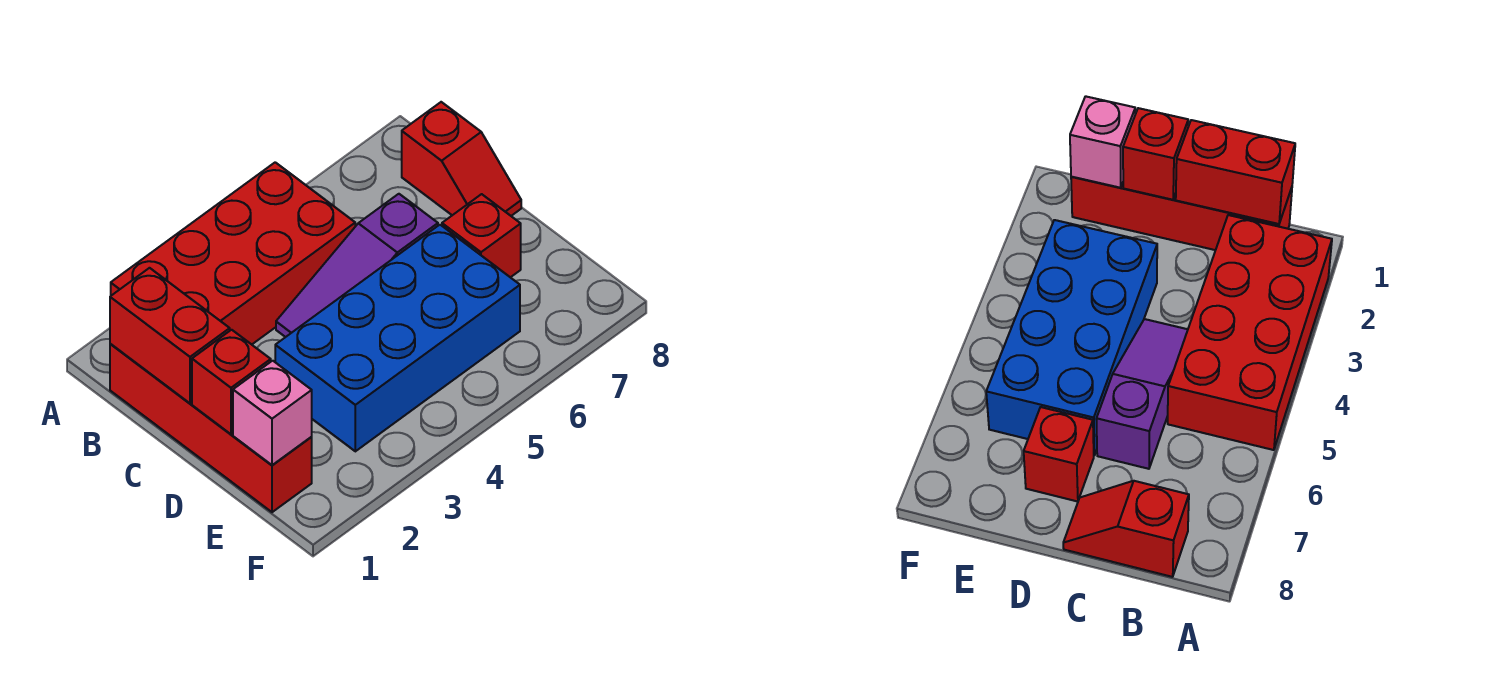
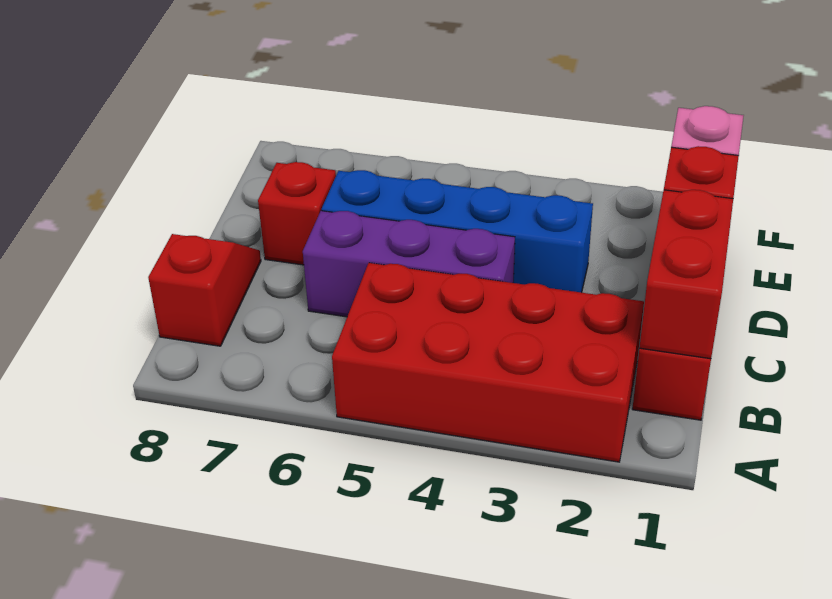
purple 1x3 slope [276,194,438,337] -> purple 1x3 brick [303,211,515,317]
blue 2x4 brick [275,225,520,451] -> blue 1x4 brick [322,170,593,293]

